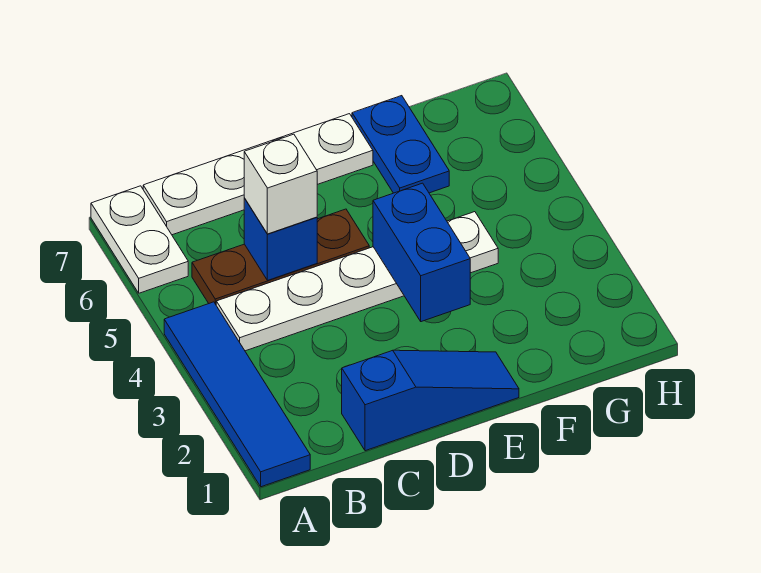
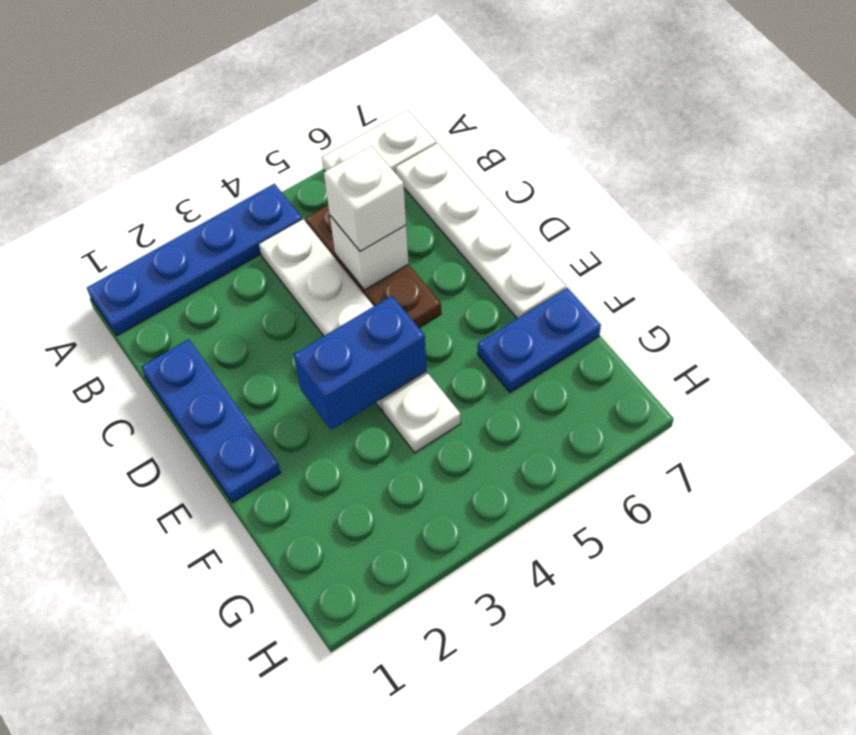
blue 1x4 tile [164,302,310,487] -> blue 1x4 plate [87,184,302,336]
blue 1x3 slope [342,350,519,451] -> blue 1x3 plate [141,339,281,503]
blue 1x1 brick [244,198,317,280] -> white 1x1 brick [330,216,409,290]

